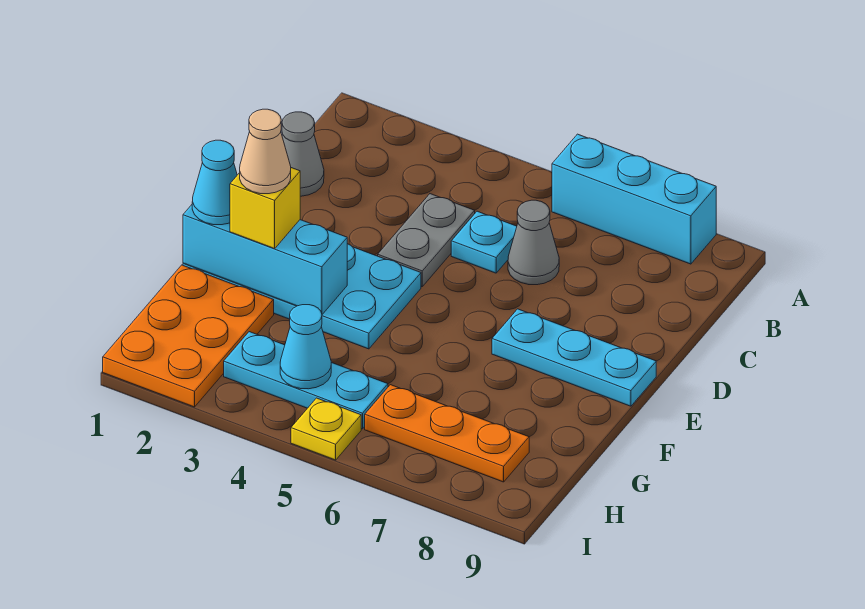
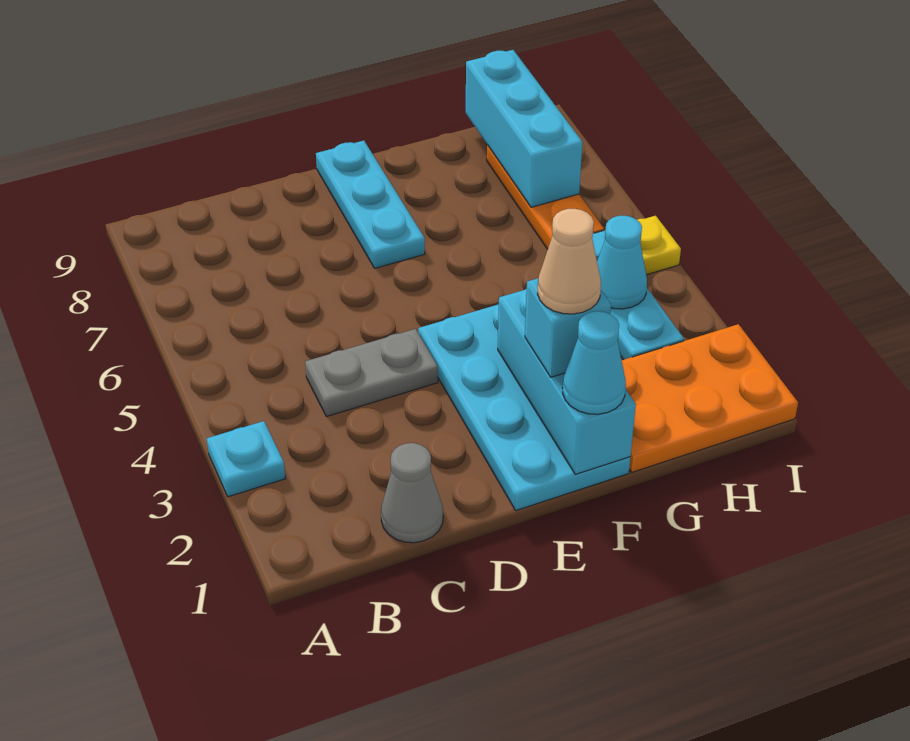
cyan 1x3 brick [552,134,716,264] -> cyan 1x3 brick moved to [466,50,583,207]
cyan 1x1 plate [451,211,517,273] -> cyan 1x1 plate moved to [207,421,286,497]
grey 1x1 cone [508,200,559,285] -> none
yellow 1x1 brick [230,168,300,249] -> cyan 1x1 brick [525,278,611,377]

